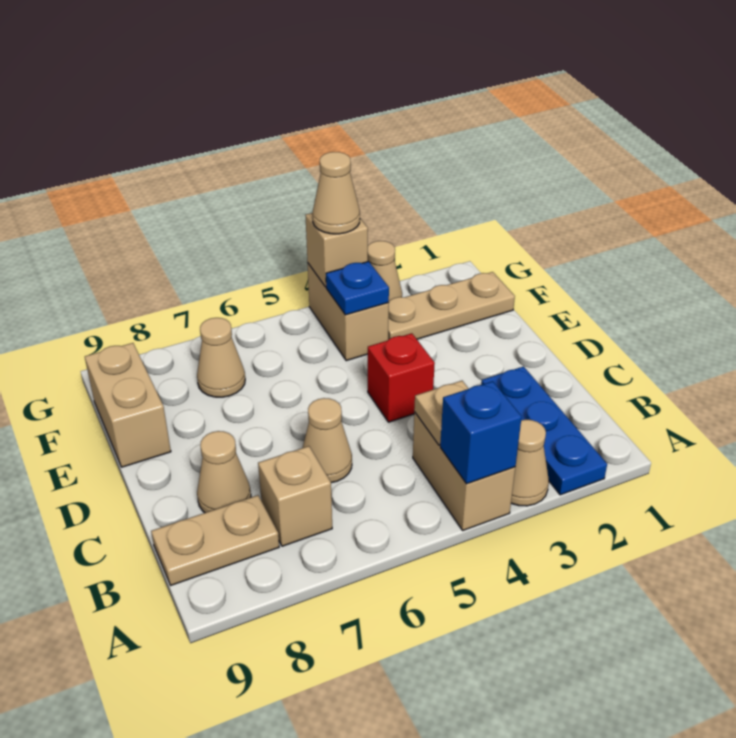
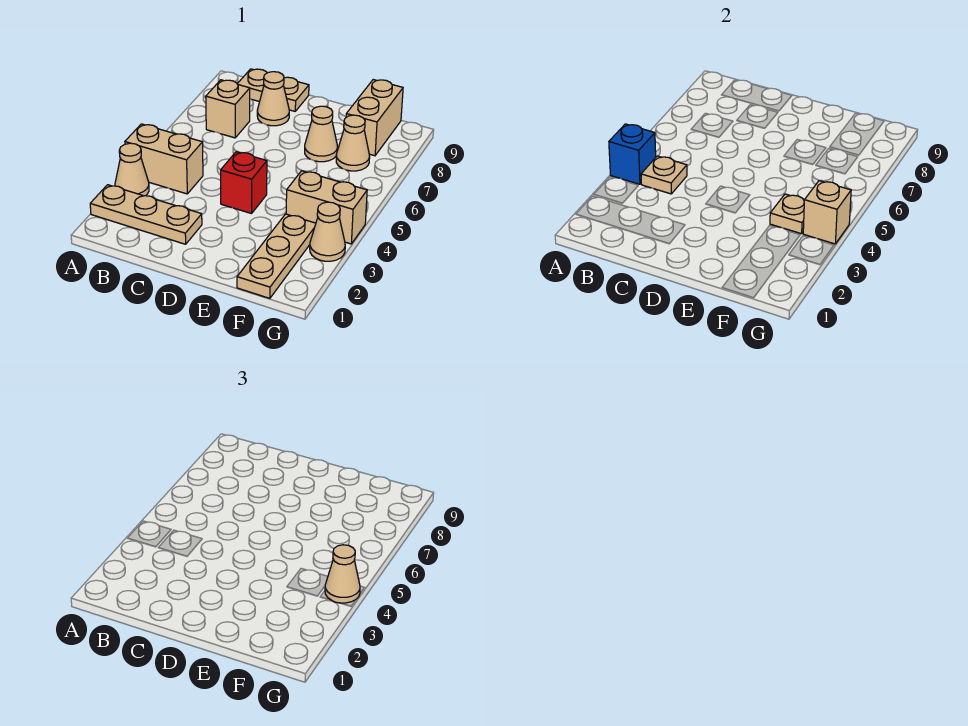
blue 1x3 plate [481,367,607,495] -> tan 1x3 plate [90,185,202,244]
tan 1x2 plate [151,495,279,585] -> tan 1x2 plate turned to [238,69,309,111]
tan 1x1 cone [303,398,352,483] -> tan 1x1 cone moved to [305,106,338,162]
tan 1x2 brick [85,343,171,467] -> tan 1x2 brick turned to [346,80,403,156]
blue 1x1 plate [326,261,389,315] -> tan 1x1 plate [770,194,804,234]

